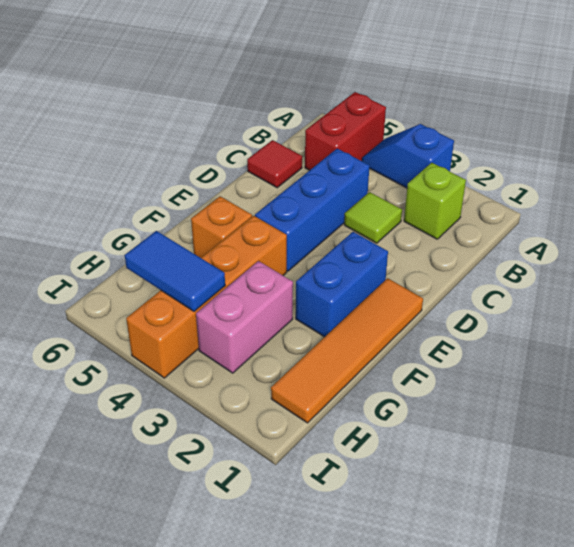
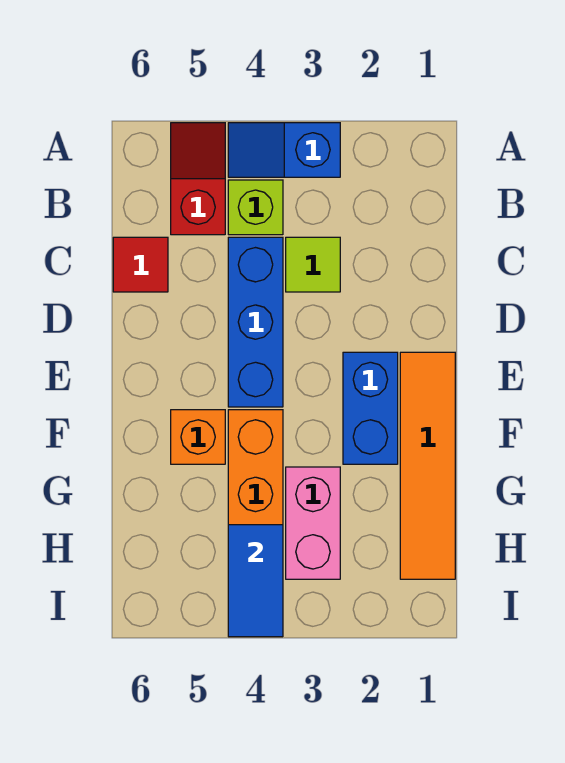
red 1x2 brick [305,92,386,170] -> red 1x2 slope [171,123,225,235]
lime 1x1 brick [404,163,466,239] -> lime 1x1 brick moved to [228,180,283,235]
blue 1x2 tile [125,231,225,311] -> blue 1x2 tile turned to [228,525,283,637]

